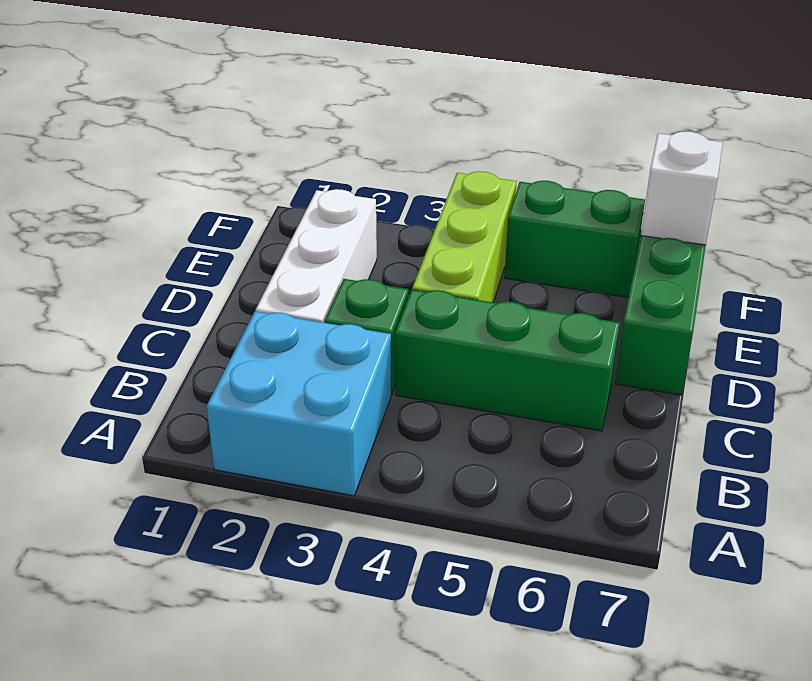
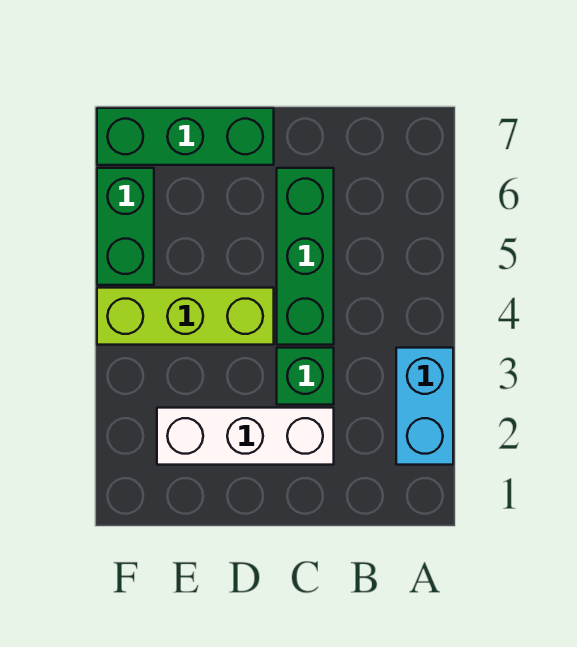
cyan 2x2 brick [207,311,391,496] -> cyan 1x2 brick [396,348,453,465]
white 1x1 brick [641,132,723,245] -> none

